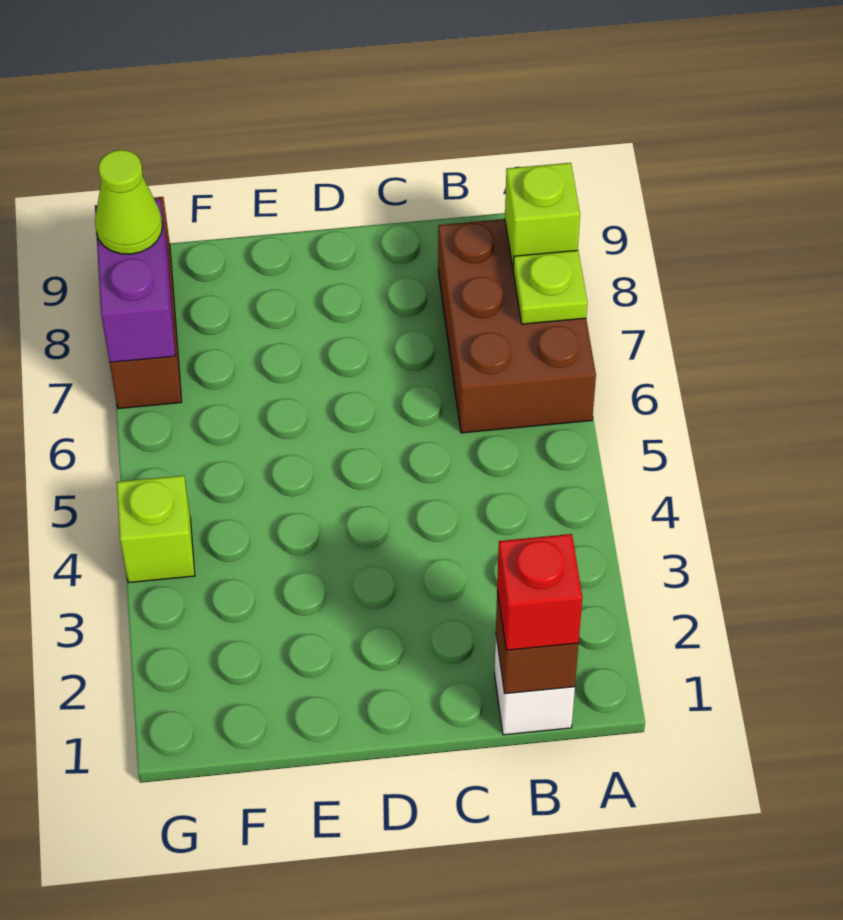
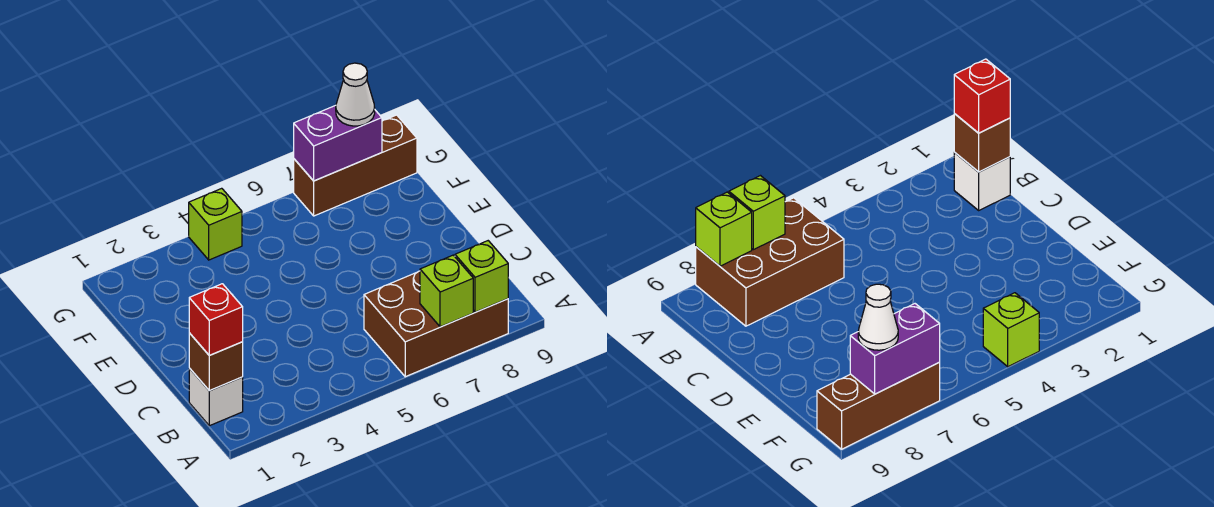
lime 1x1 plate [513,250,587,324] -> lime 1x1 brick [420,255,473,327]
lime 1x1 cone [95,150,162,254] -> white 1x1 cone [336,63,375,126]

